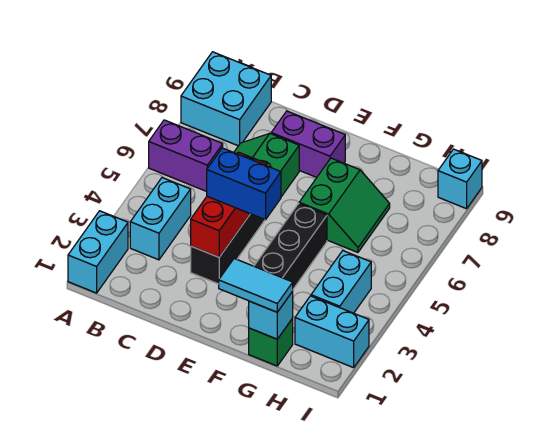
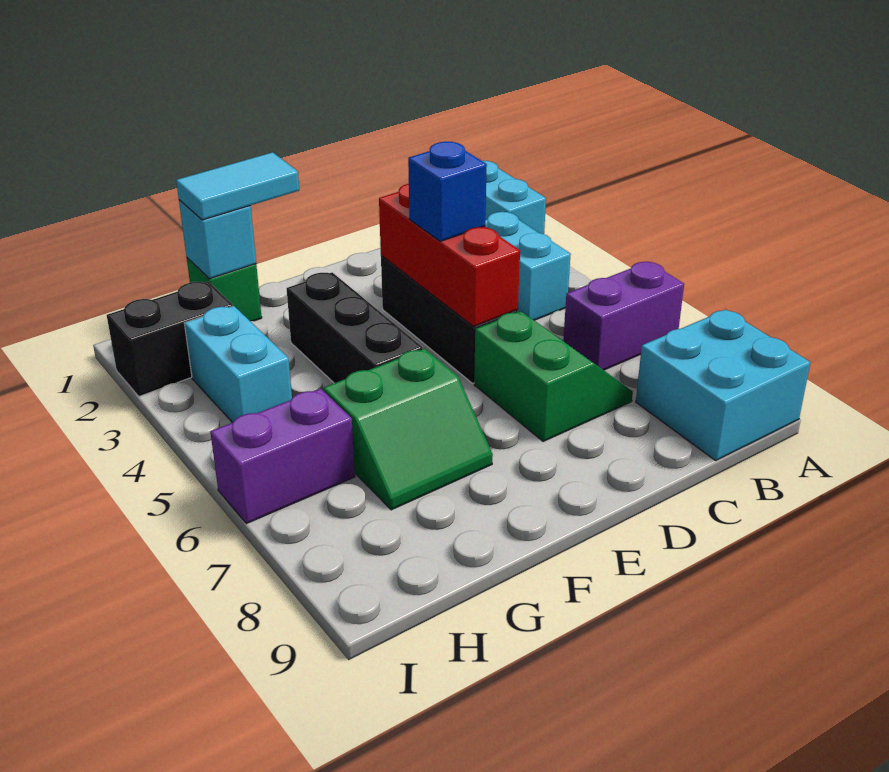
blue 1x2 brick [207,148,281,220] -> blue 1x1 brick [408,142,487,241]
purple 1x2 brick [271,111,345,177] -> purple 1x2 brick moved to [210,389,355,524]
green 2x2 slope [299,158,390,252] -> green 2x2 slope turned to [323,349,493,510]
cyan 1x2 brick [295,296,369,368] -> black 1x2 brick [107,281,233,396]
cyan 1x1 brick [438,149,482,209] -> none

